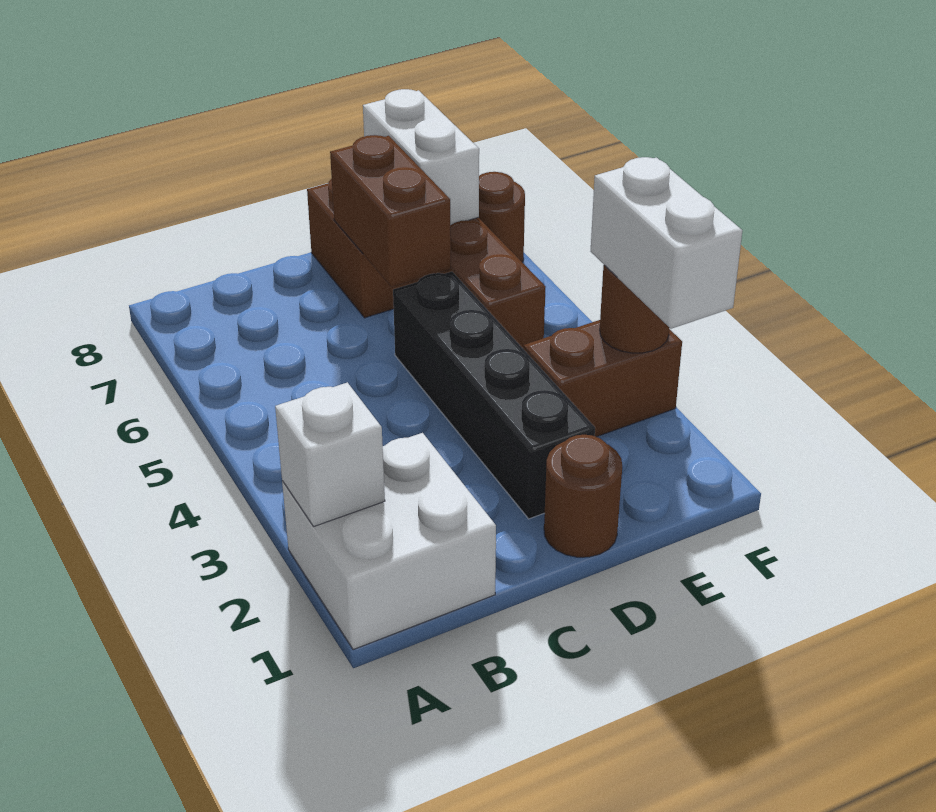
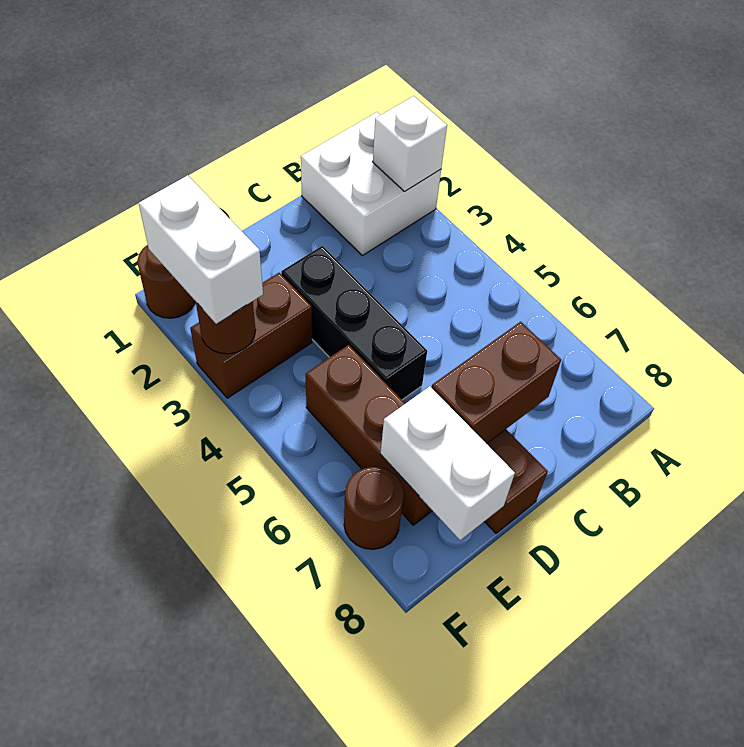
brown 1x1 round brick [544,435,622,557] -> brown 1x1 round brick moved to [137,245,196,318]
black 1x4 brick [393,272,595,519] -> black 1x3 brick [281,246,427,400]
brown 1x2 brick [330,135,451,287] -> brown 1x2 brick turned to [432,322,561,444]

